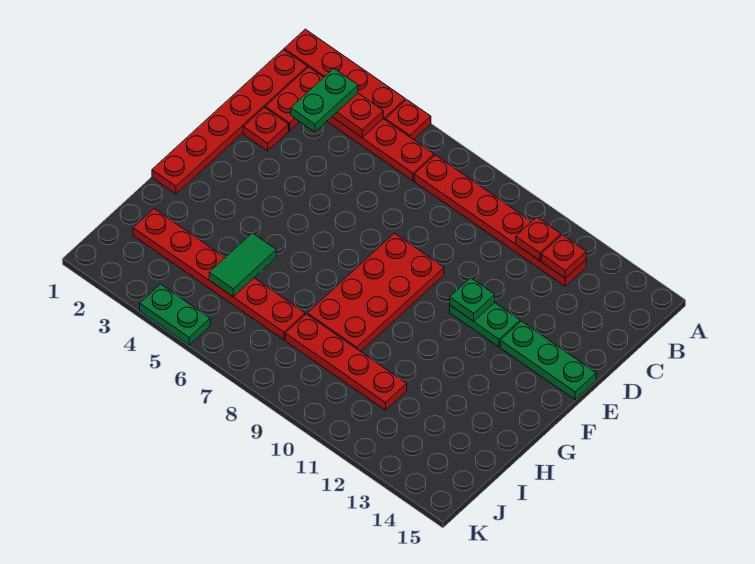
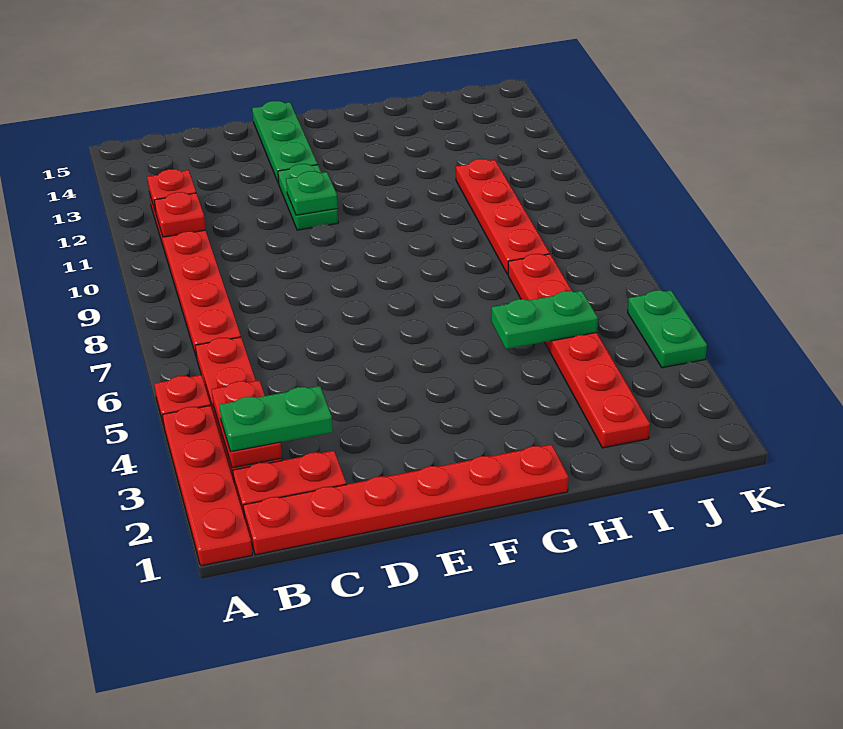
red 1x1 plate [243,108,289,151] -> none
red 2x4 plate [307,233,444,351] -> none
green 1x2 tile [209,233,276,296] -> green 1x2 plate [492,291,598,349]

